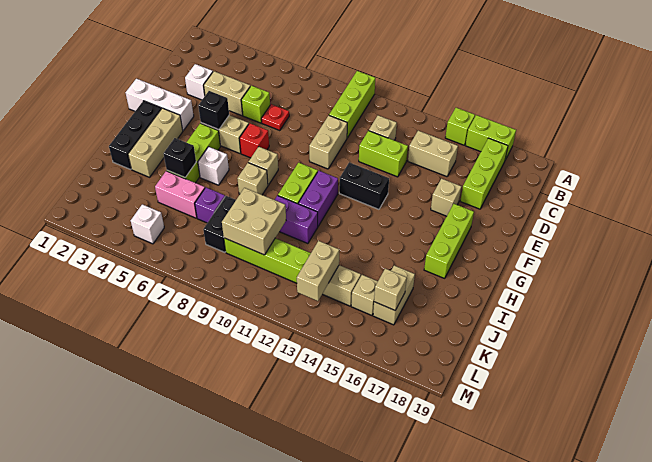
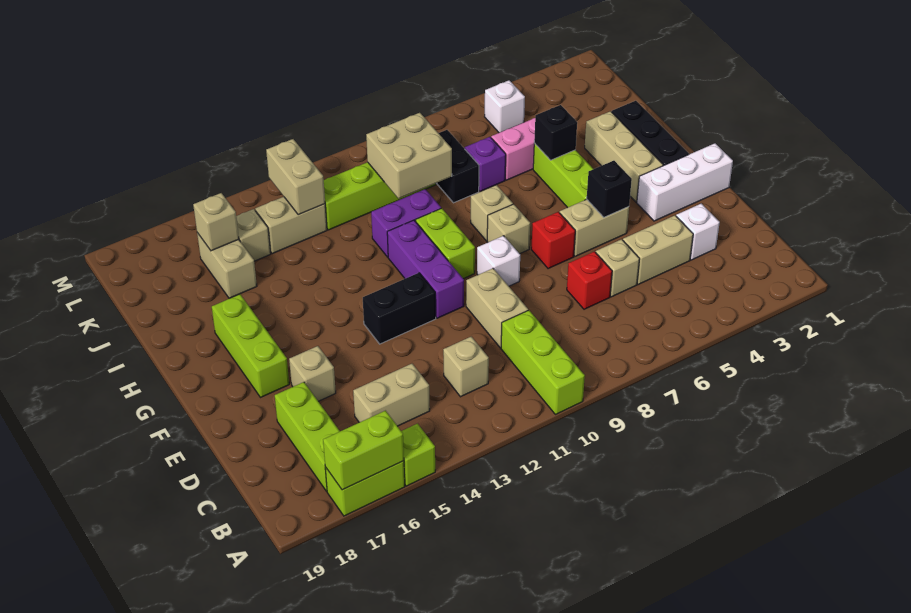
lime 1x1 brick [241,86,270,123] -> tan 1x1 brick [596,239,639,297]
red 1x1 plate [261,104,289,131] -> red 1x1 brick [567,252,612,309]
lime 1x2 brick [359,131,408,177] -> lime 1x2 brick moved to [323,411,404,490]
purple 1x2 brick [298,171,338,226] -> purple 1x3 brick [387,220,464,318]
white 1x1 brick [198,147,229,185] -> white 1x1 brick moved to [477,236,520,286]

